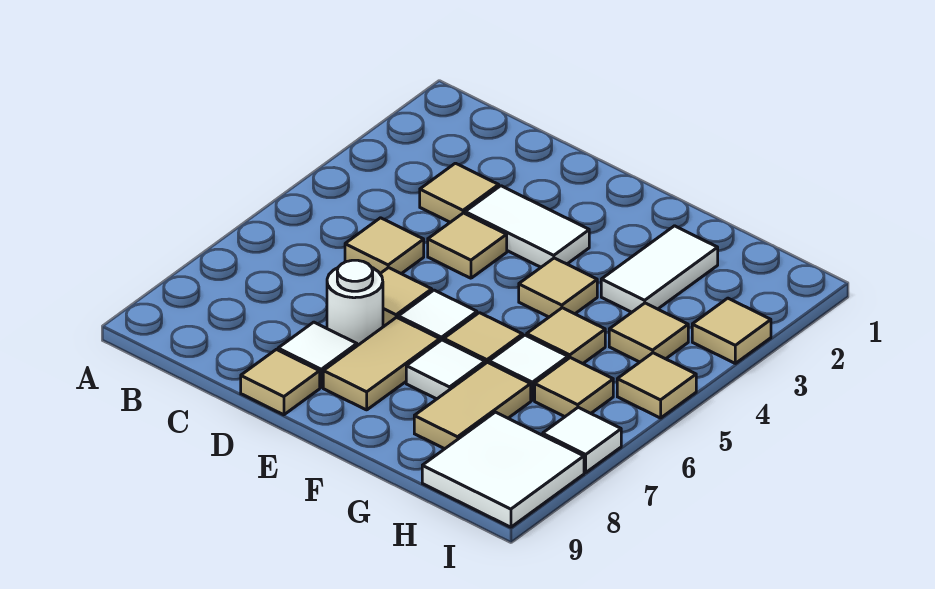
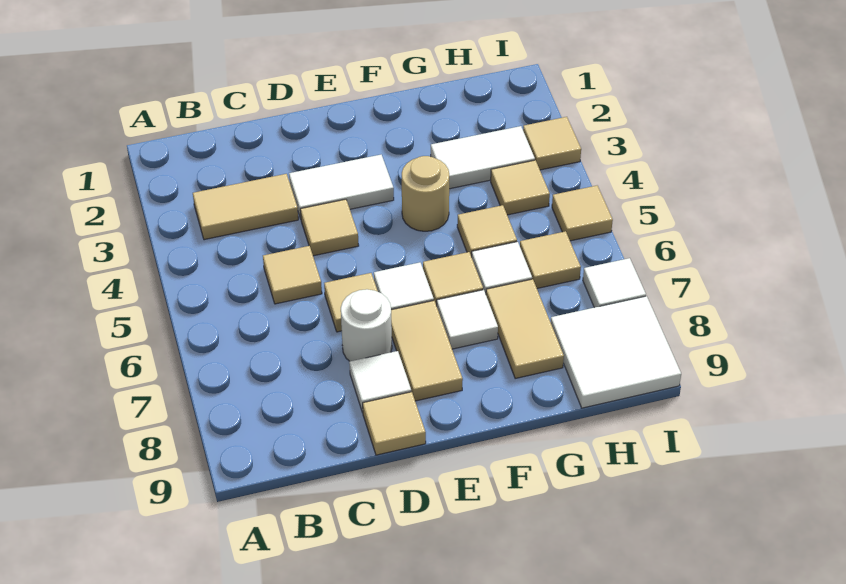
tan 1x1 tile [420,163,499,222] -> tan 1x2 tile [193,174,298,240]
tan 1x1 tile [519,258,597,317] -> tan 1x1 round brick [402,156,449,231]
white 1x2 tile [601,226,718,312] -> white 1x2 tile turned to [431,126,535,189]

